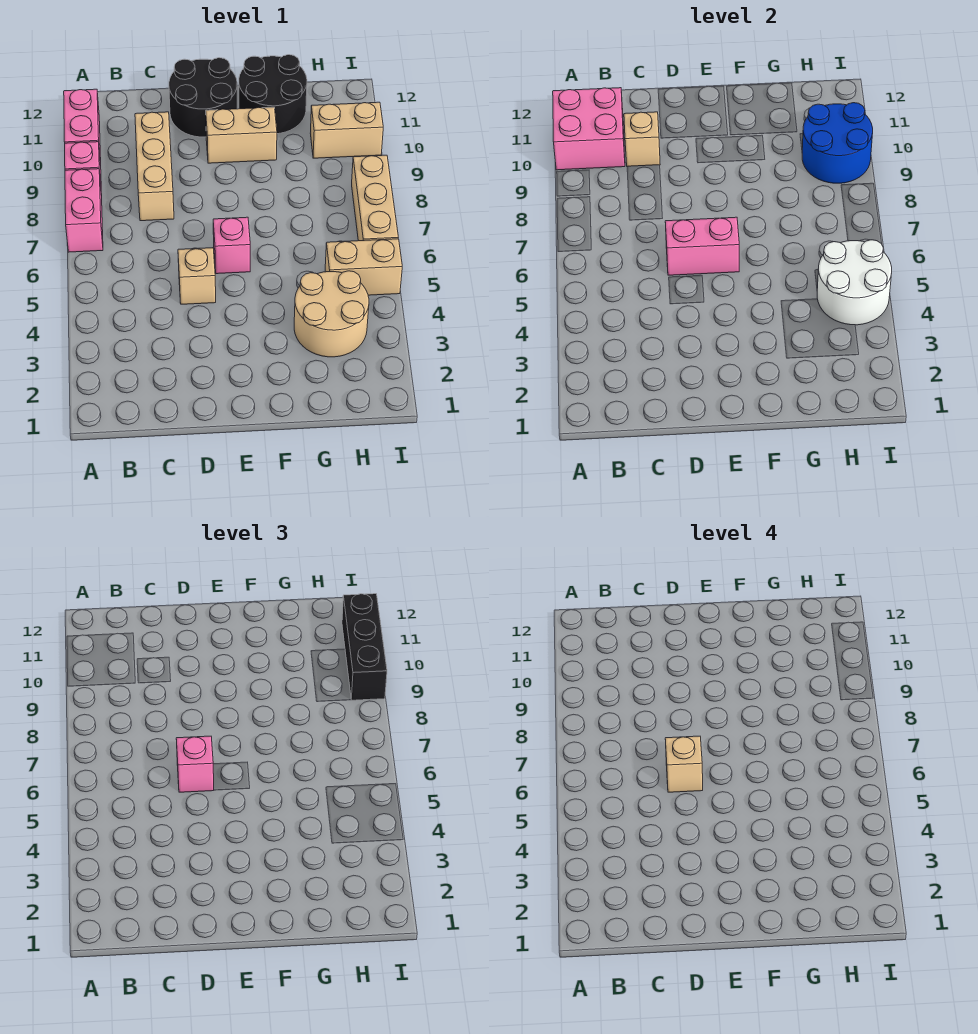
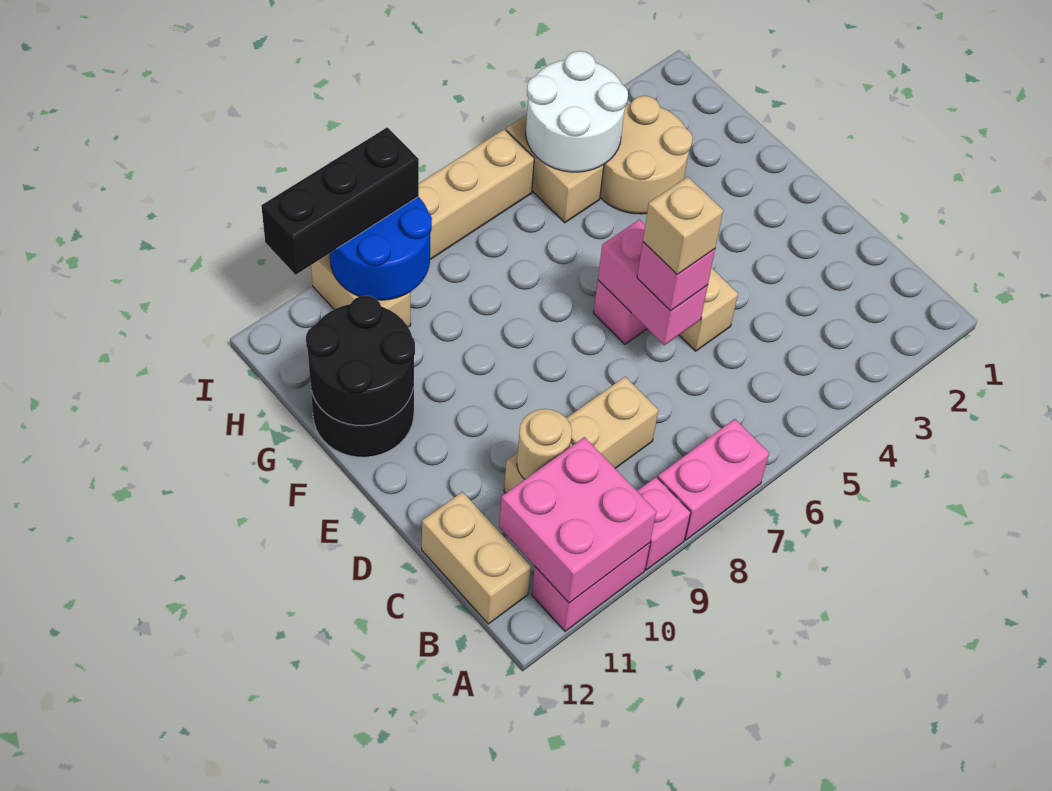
tan 1x1 brick [624,112,660,166] -> tan 1x1 round brick [517,409,572,479]
black 2x2 round brick [169,58,237,137] -> black 2x2 round brick moved to [306,296,415,426]
tan 1x2 brick [206,107,277,163] -> tan 1x2 brick moved to [422,492,531,624]

